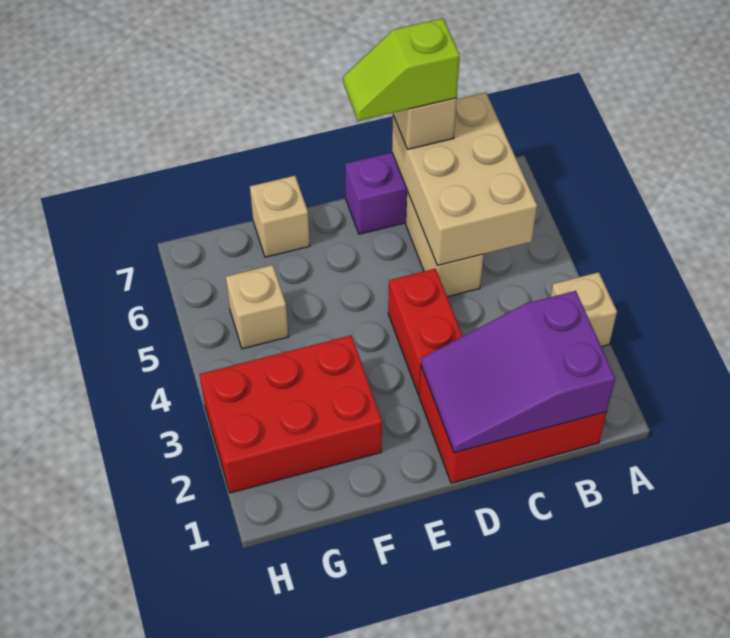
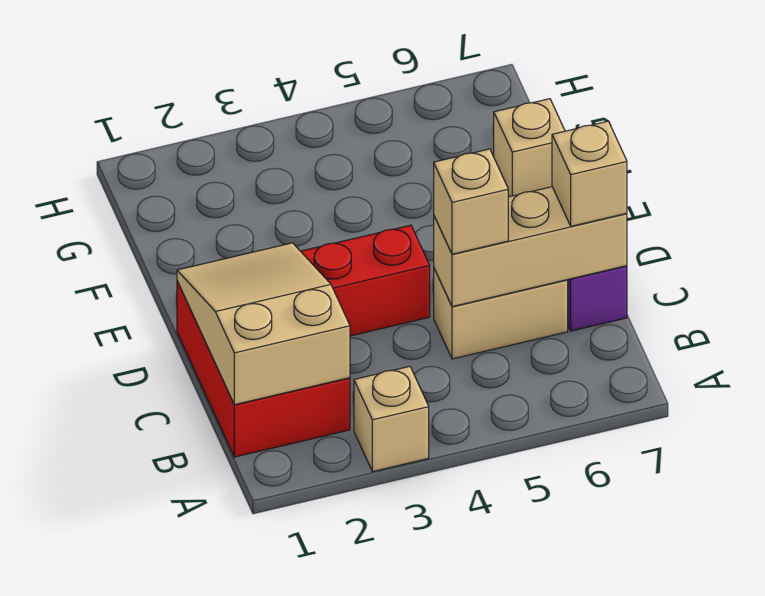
purple 2x3 slope [421,291,615,453] -> tan 2x3 slope [177,243,350,405]
tan 2x3 brick [392,92,537,265] -> tan 1x3 brick [434,187,627,307]
lime 1x2 slope [343,18,460,121] -> none
red 2x3 brick [200,335,382,493] -> none
tan 1x1 brick [226,265,289,349] -> tan 1x1 brick moved to [434,149,508,254]

